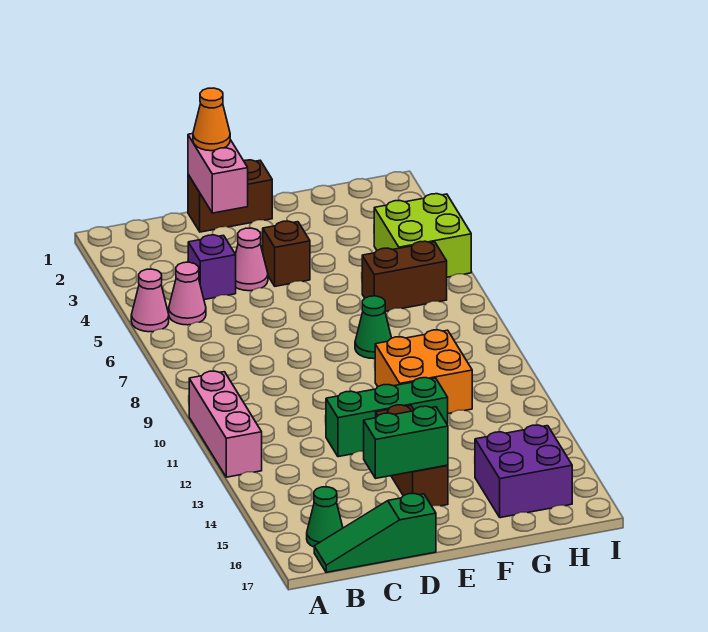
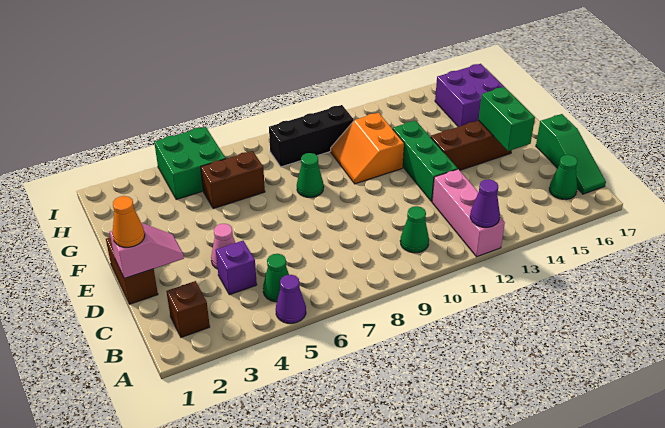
pink 1x1 cone [131,269,169,332] -> purple 1x1 cone [276,275,306,323]
pink 1x3 brick [189,371,262,477] -> pink 1x3 brick turned to [432,169,505,257]
none -> purple 1x1 cone [470,179,500,227]
pink 1x1 cone [169,262,206,325] -> green 1x1 cone [263,254,289,302]
none -> green 1x1 cone [400,206,429,253]
pink 1x2 brick [188,134,248,213] -> pink 1x2 slope [110,223,184,278]
brown 1x1 brick [263,221,310,286] -> brown 1x1 brick moved to [166,281,210,337]
orange 2x2 brick [375,330,472,414] -> orange 2x2 slope [331,113,404,184]
brown 1x2 brick [362,241,447,312] -> brown 1x2 brick turned to [201,151,265,209]
lime 2x2 brick [374,194,471,277] -> green 2x2 brick [154,127,226,200]
none -> black 1x3 brick [269,105,354,167]

